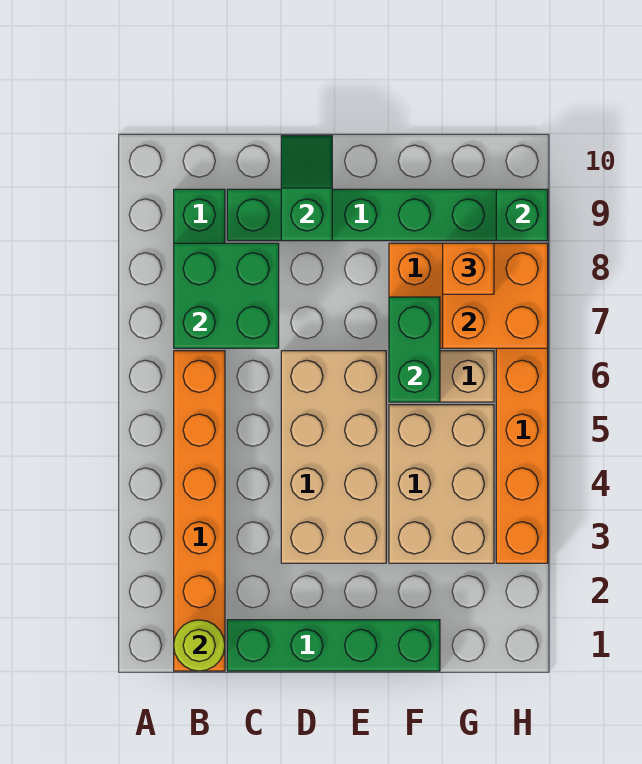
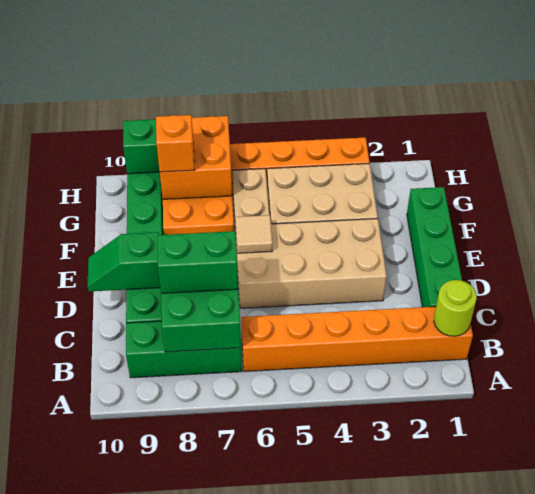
none -> tan 1x1 tile [235,215,272,253]
green 1x2 brick [389,297,440,402] -> green 1x2 brick moved to [157,231,238,293]

